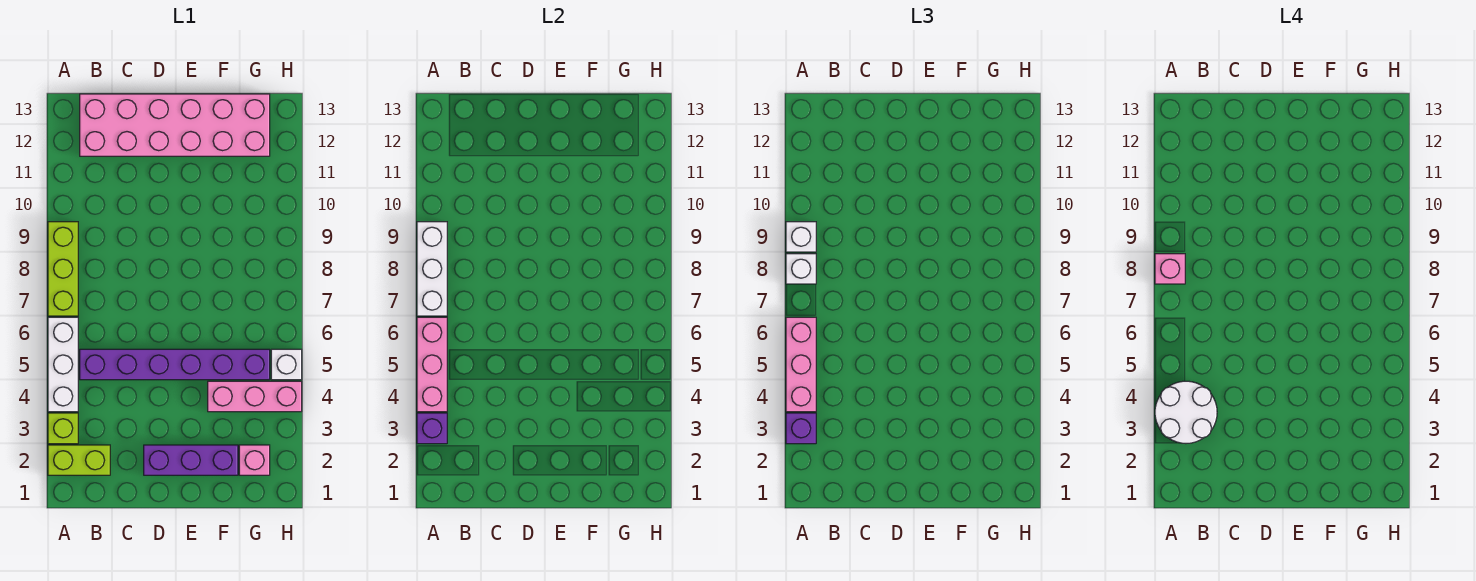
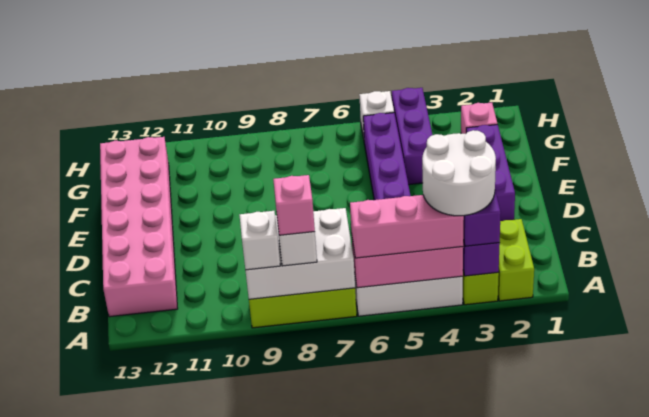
white 1x3 brick [417,222,447,316] -> white 2x3 brick [245,208,355,299]
pink 1x3 brick [208,381,302,412] -> purple 1x3 brick [392,88,432,185]

